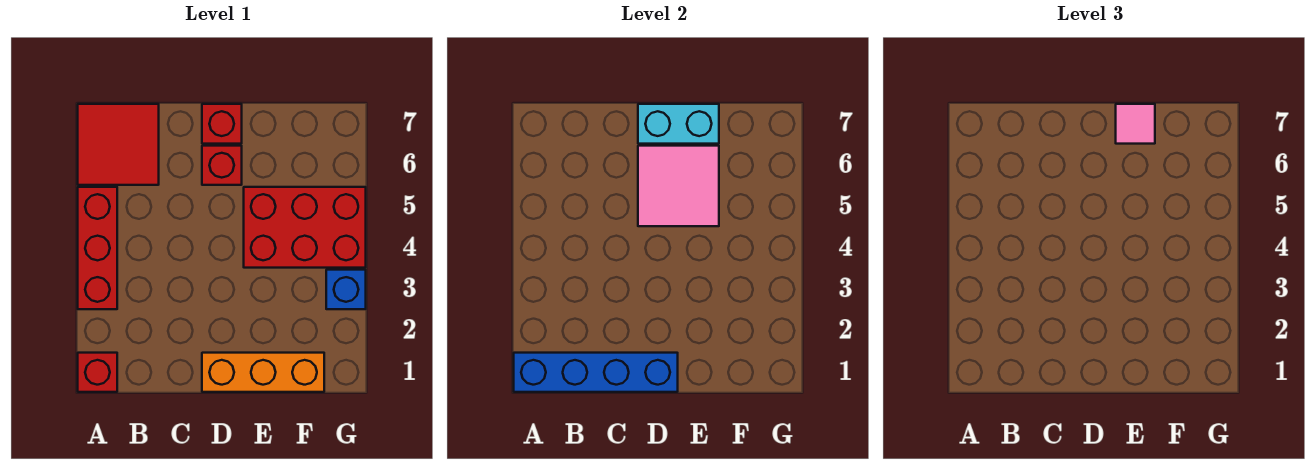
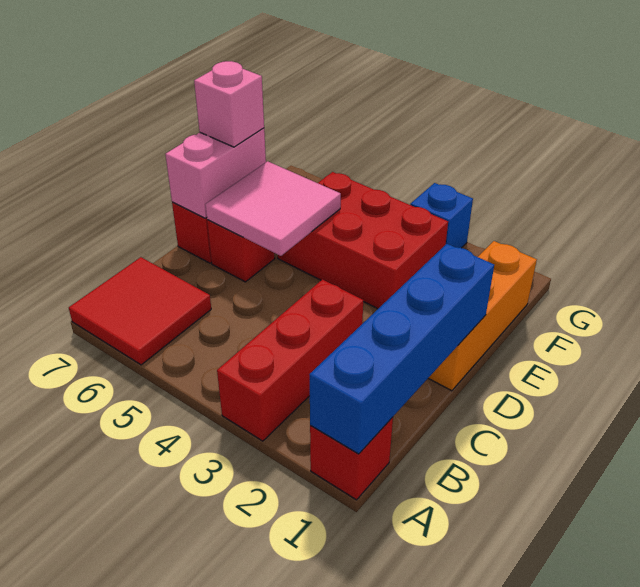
red 1x3 brick [78,187,117,309] -> red 1x3 brick turned to [217,279,363,441]
cyan 1x2 brick [638,104,719,144] -> pink 1x2 brick [165,128,266,218]
red 2x3 brick [244,187,366,268] -> red 2x3 brick turned to [278,172,448,309]
pink 1x1 tile [1116,104,1155,144] -> pink 1x1 brick [194,61,264,147]

